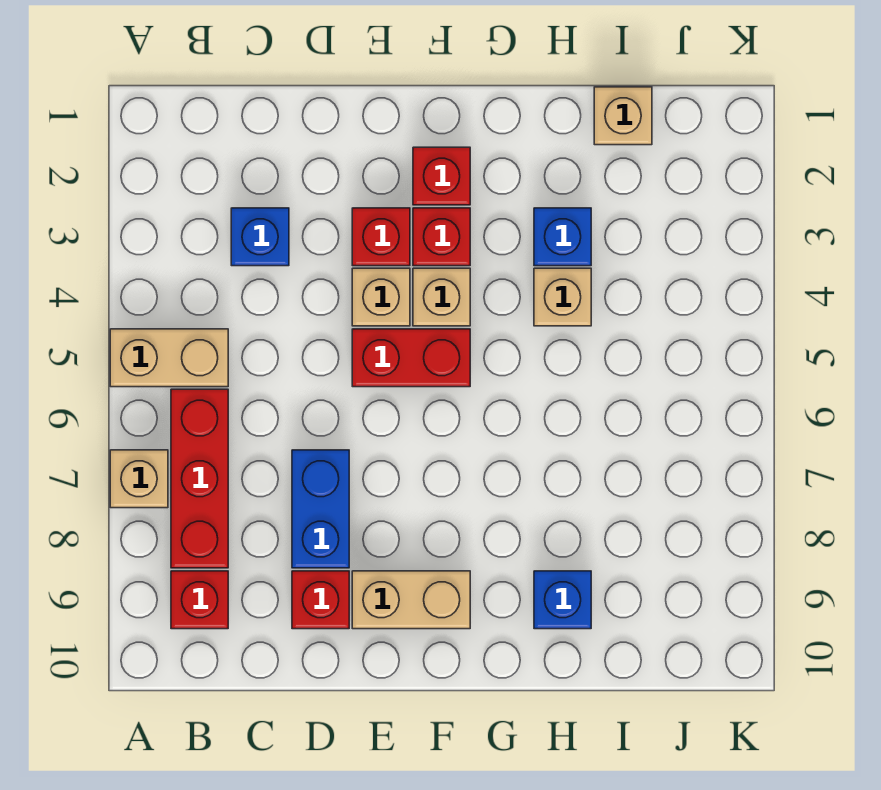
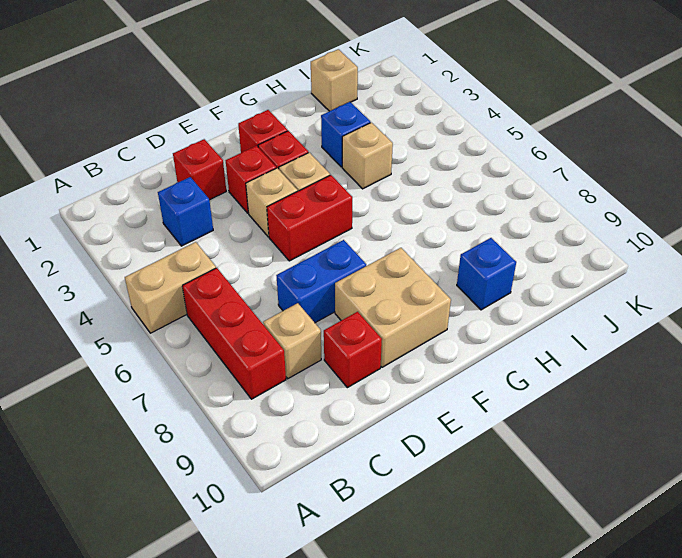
tan 1x1 brick [110,450,168,508] -> tan 1x1 brick moved to [263,303,321,379]
red 1x1 brick [171,571,228,629] -> red 1x1 brick moved to [173,139,226,200]
blue 1x2 brick [292,450,349,568] -> blue 1x2 brick turned to [276,240,366,323]
tan 1x2 brick [352,571,470,629] -> tan 2x2 brick [335,248,451,367]

